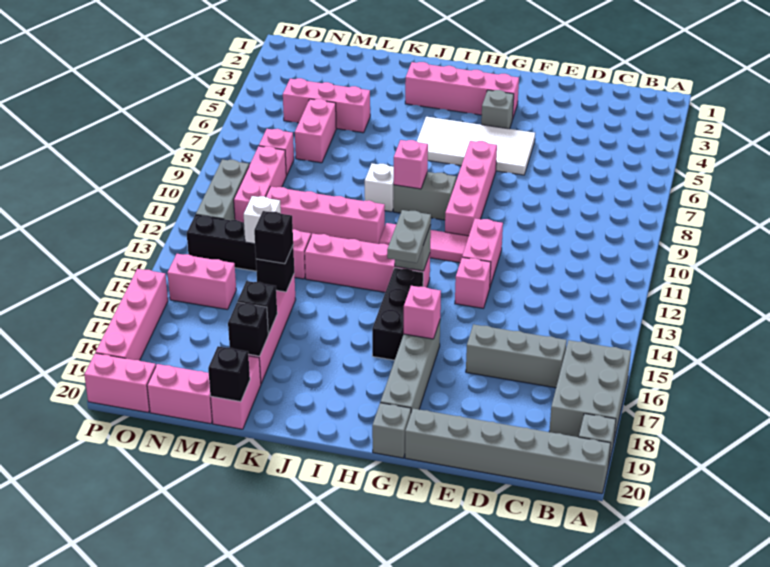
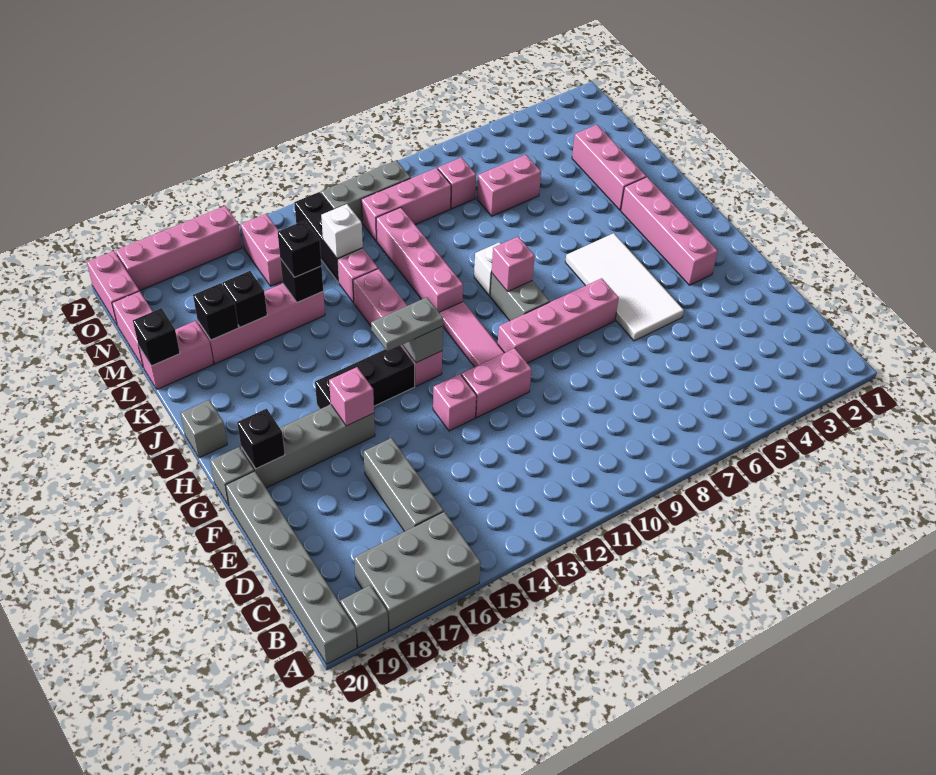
grey 1x1 brick [481,90,514,129] -> grey 1x1 brick moved to [181,400,227,458]
none -> black 1x1 brick [237,409,285,469]
pink 1x3 brick [283,78,370,133] -> pink 1x3 brick moved to [572,125,646,210]

